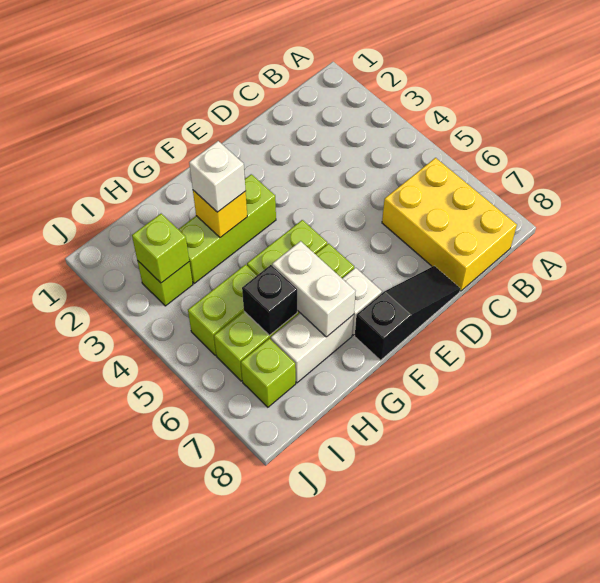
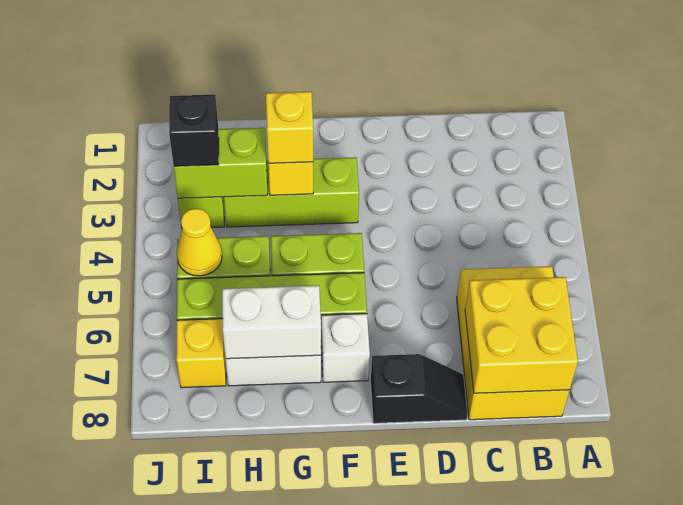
none -> yellow 2x2 brick [465,277,578,393]
black 1x3 slope [355,266,460,360] -> black 1x2 slope [371,354,467,423]
white 1x1 brick [189,141,246,212] -> yellow 1x1 brick [266,92,313,163]
white 1x2 brick [272,241,355,337] -> white 1x2 brick turned to [222,285,321,359]
black 1x1 brick [242,265,297,336] -> black 1x1 brick moved to [169,94,219,166]
lime 1x1 brick [132,214,189,283] -> lime 1x2 brick [174,128,268,198]
none -> yellow 1x1 cone [177,209,222,276]
lime 1x1 brick [241,338,296,407] -> yellow 1x1 brick [176,319,226,388]

